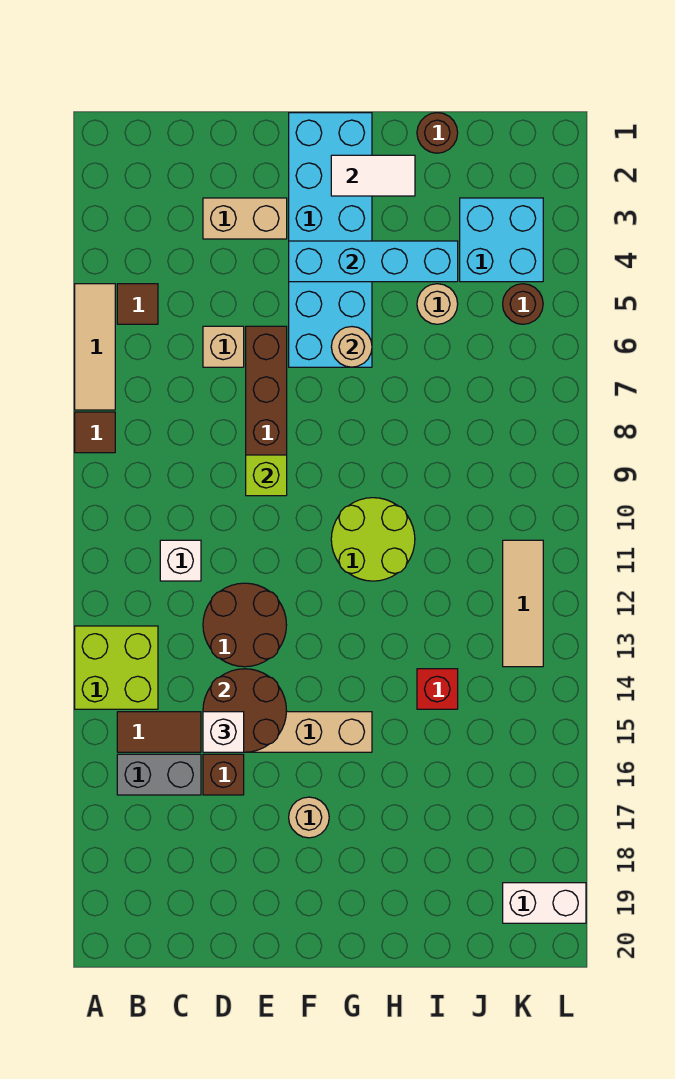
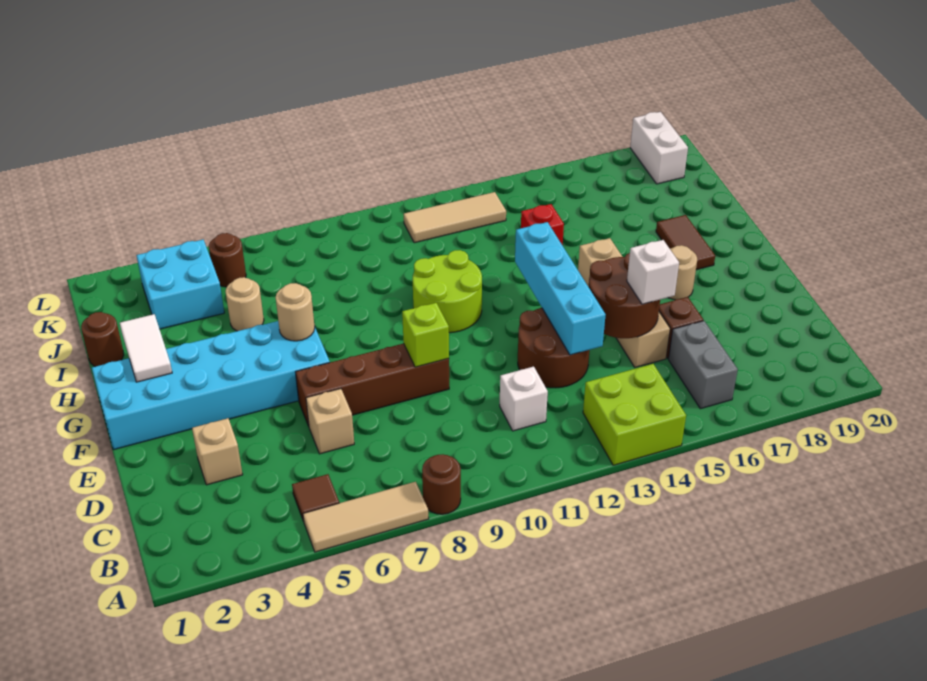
brown 1x1 tile [75,412,115,453] -> brown 1x1 round brick [422,454,461,514]
brown 1x2 tile [117,712,201,752] -> brown 1x2 tile moved to [656,215,715,270]
tan 1x2 brick [203,198,287,239] -> tan 1x1 brick [192,418,243,485]
cyan 1x4 brick [289,241,458,282] -> cyan 1x4 brick moved to [515,222,606,355]

